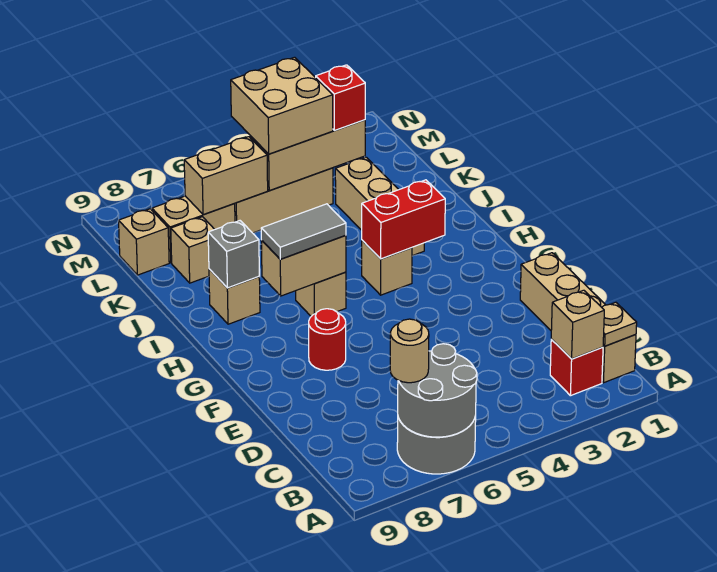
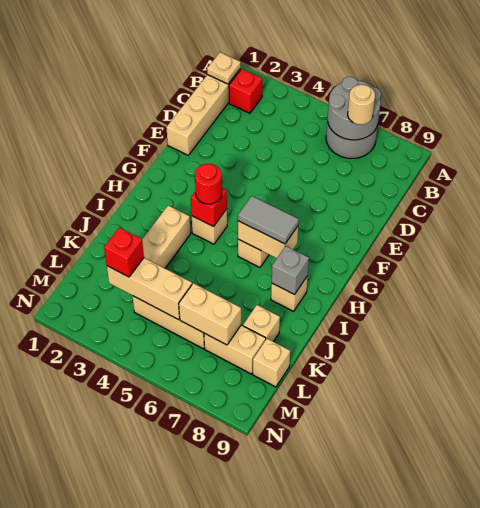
tan 1x1 brick [551,290,604,359] -> none
red 1x1 round brick [309,309,346,370] -> red 1x1 round brick moved to [195,164,222,204]
red 1x2 brick [362,180,445,259] -> red 1x1 brick [191,188,227,227]
tan 2x2 brick [231,57,333,154] -> none

